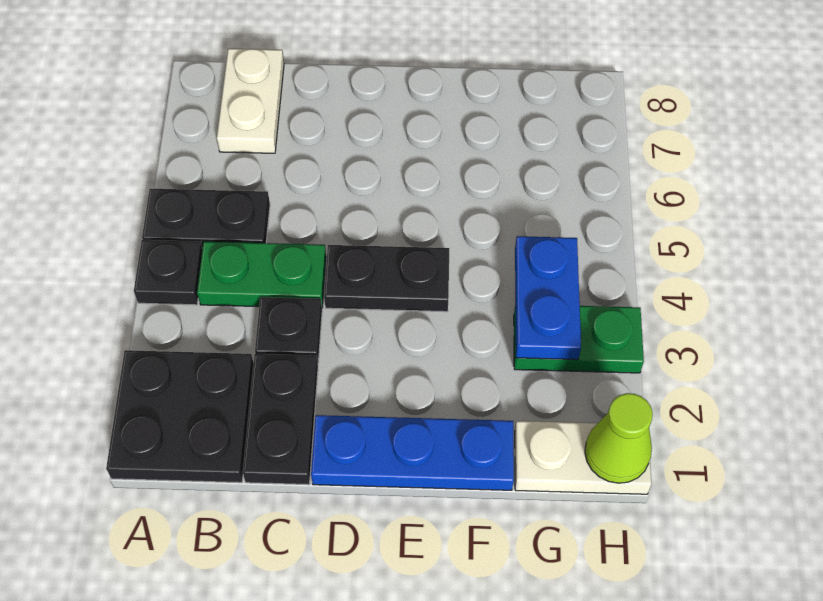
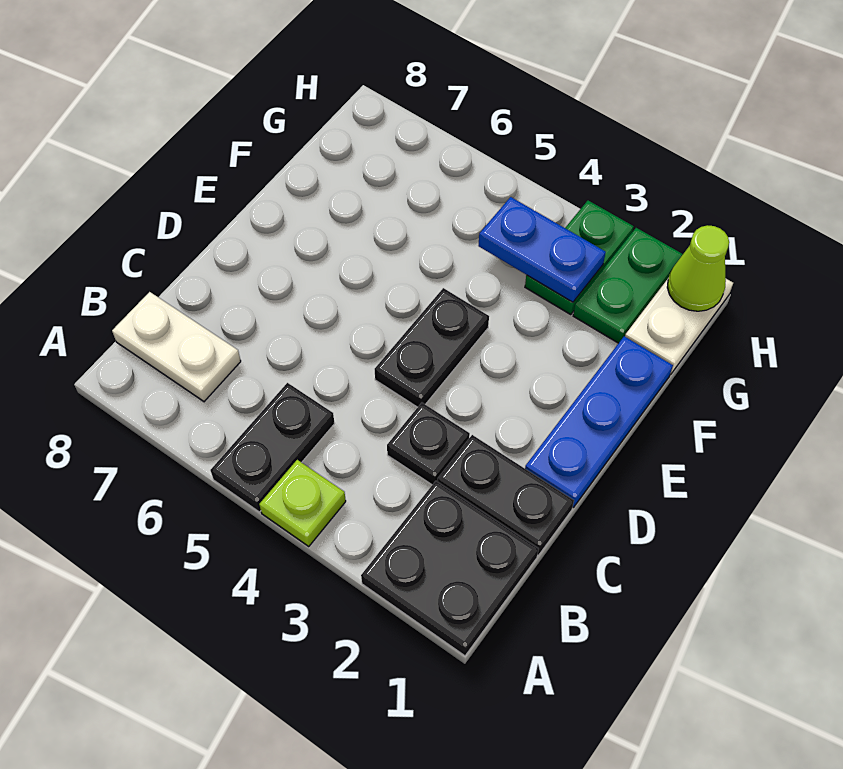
black 1x1 plate [134,240,203,305] -> lime 1x1 plate [259,460,346,546]
green 1x2 plate [197,242,326,307] -> green 1x2 plate moved to [573,228,683,343]

